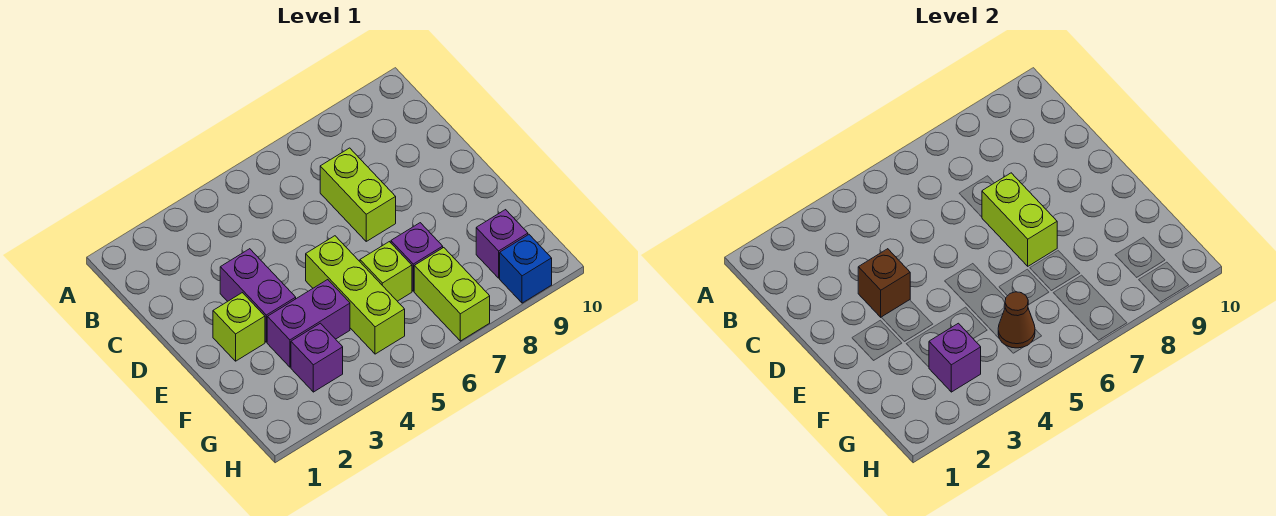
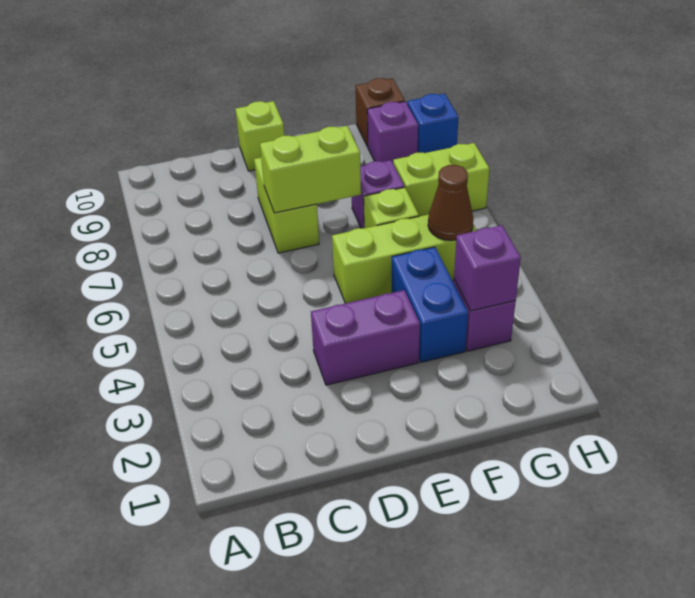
lime 1x2 brick [320,148,396,241] -> lime 1x2 brick turned to [254,158,319,253]
brown 1x1 brick [858,249,910,317] -> brown 1x1 brick moved to [355,78,405,147]
lime 1x1 brick [213,293,265,361] -> lime 1x1 brick moved to [235,101,284,171]
purple 1x2 brick [267,280,350,367] -> blue 1x2 brick [392,247,468,362]

